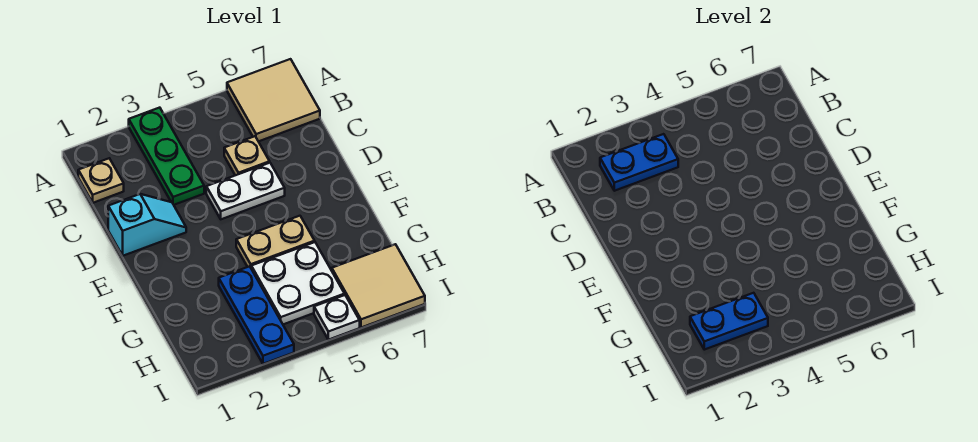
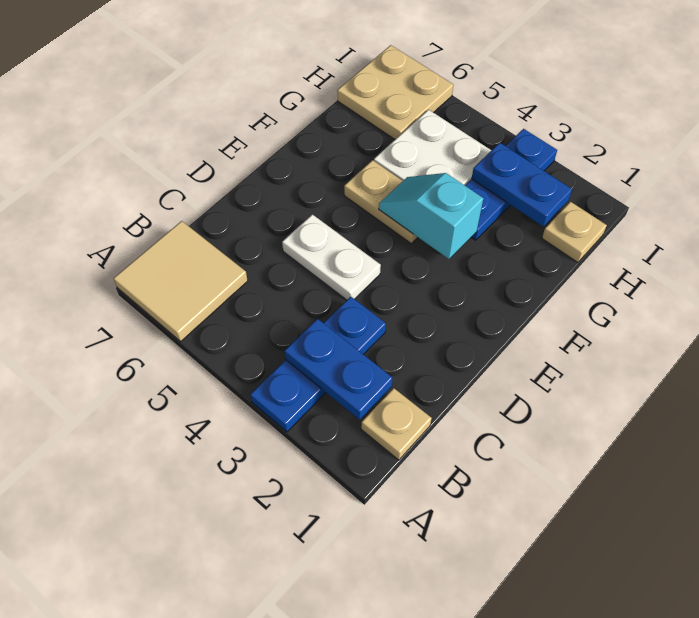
green 1x3 plate [129,108,204,205] -> blue 1x3 plate [250,297,386,432]
tan 1x1 plate [224,136,270,175] -> tan 1x1 plate moved to [542,202,607,262]
cyan 1x2 slope [108,194,186,256] -> cyan 1x2 slope moved to [379,173,483,259]
tan 2x2 tile [332,244,425,328] -> tan 2x2 plate [337,45,453,139]
white 1x1 plate [314,295,360,340] -> none

